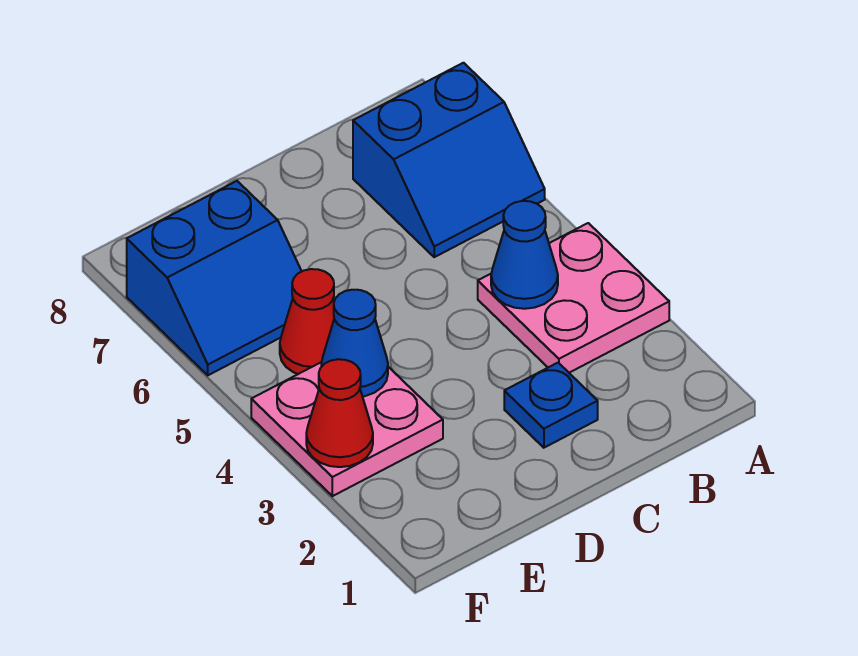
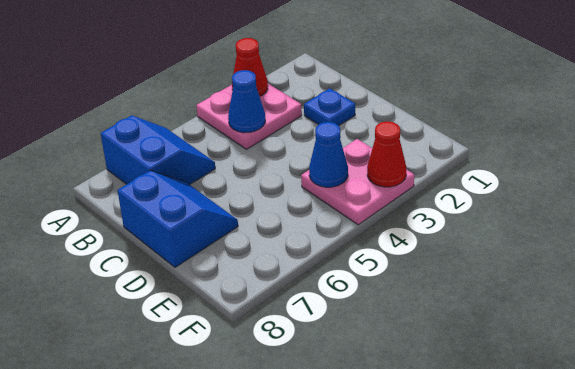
red 1x1 cone [280,269,334,374] -> red 1x1 cone moved to [232,38,268,96]
blue 2x2 slope [127,181,302,375] -> blue 2x2 slope moved to [117,171,238,267]

